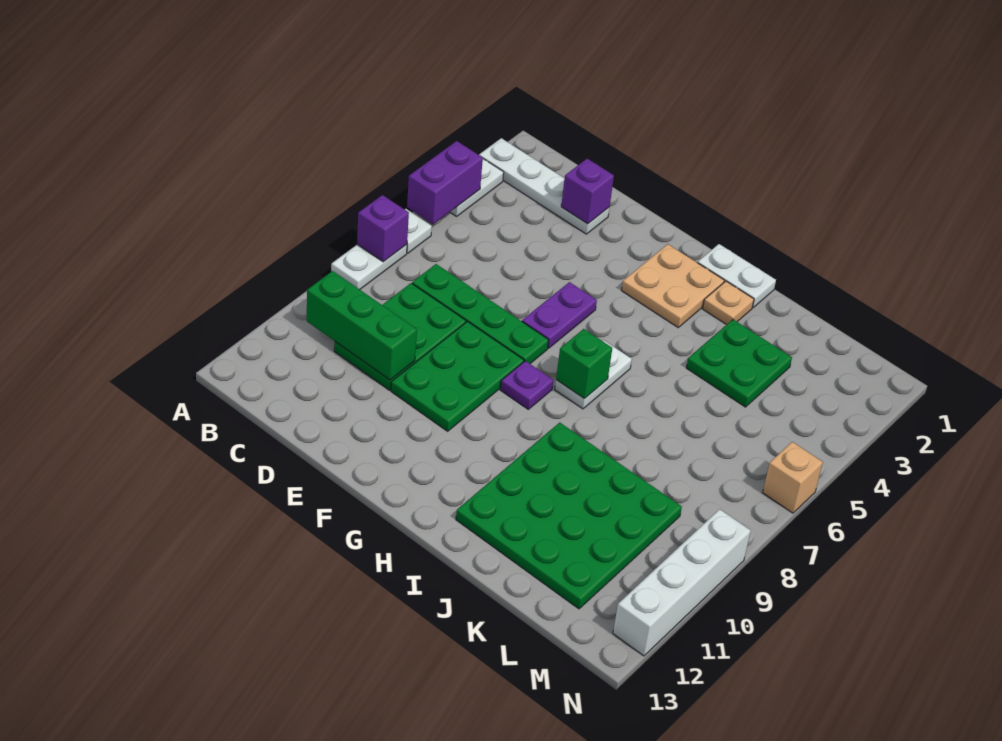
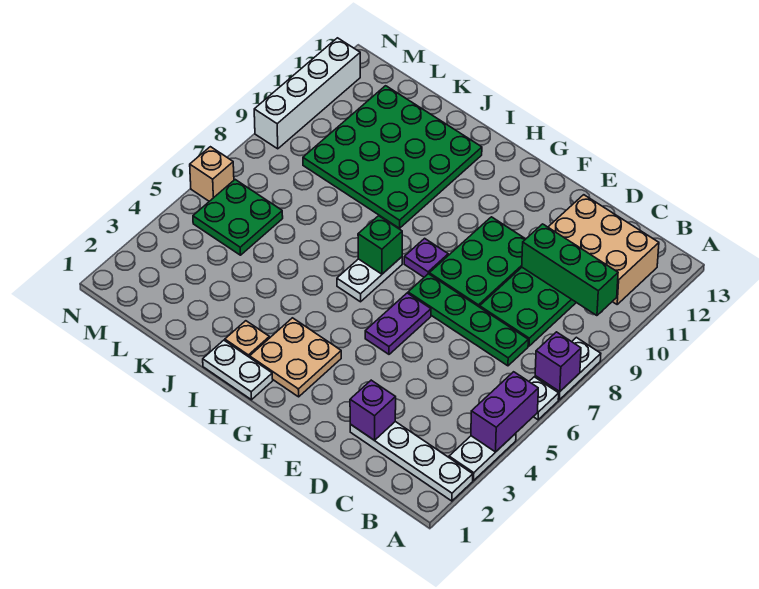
none -> tan 2x3 brick [548,195,659,304]
green 2x2 plate [686,320,792,407] -> green 2x2 plate moved to [193,180,283,255]

